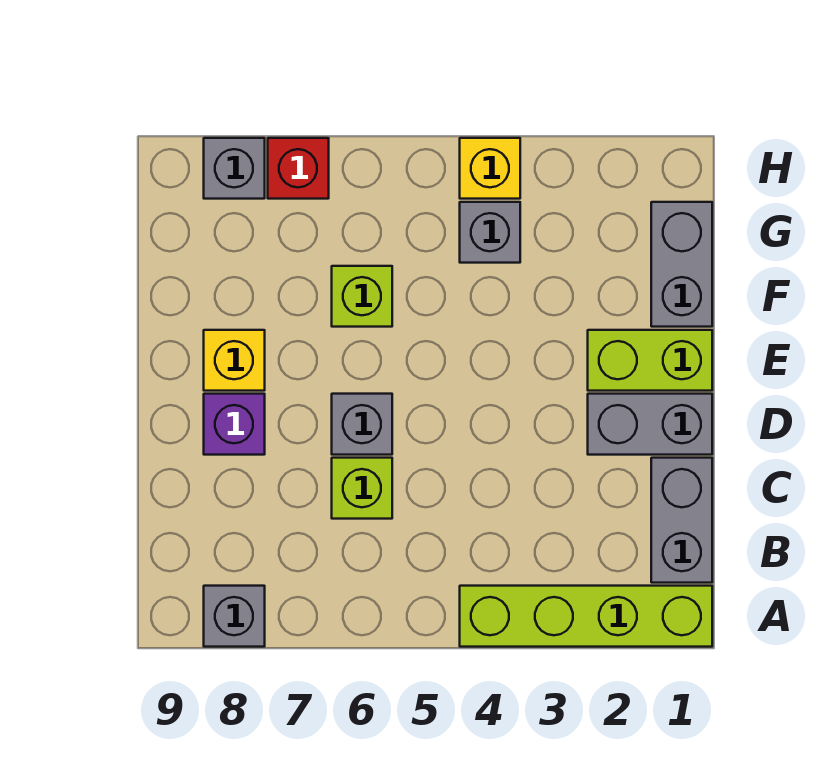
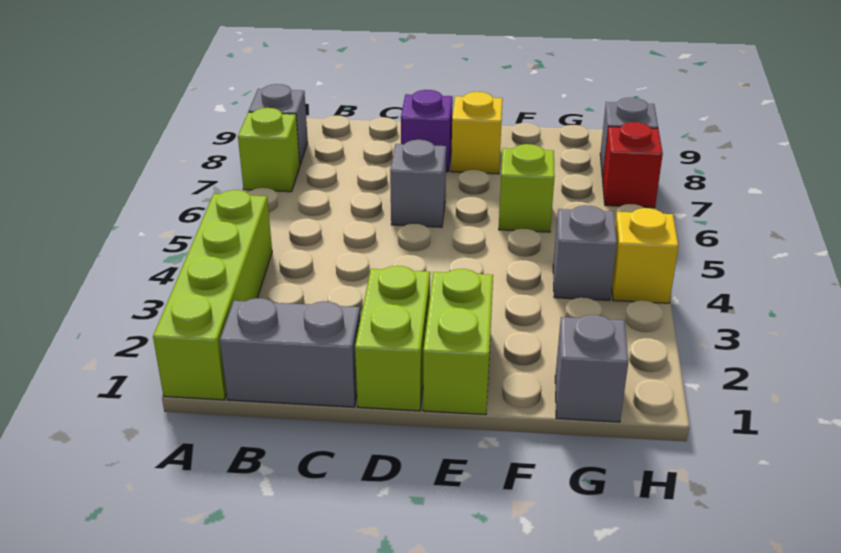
lime 1x1 brick [332,458,392,519] -> lime 1x1 brick moved to [238,108,300,192]
grey 1x2 brick [588,394,712,455] -> lime 1x2 brick [355,266,430,411]
grey 1x2 brick [651,202,712,327] -> grey 1x1 brick [555,315,628,422]

